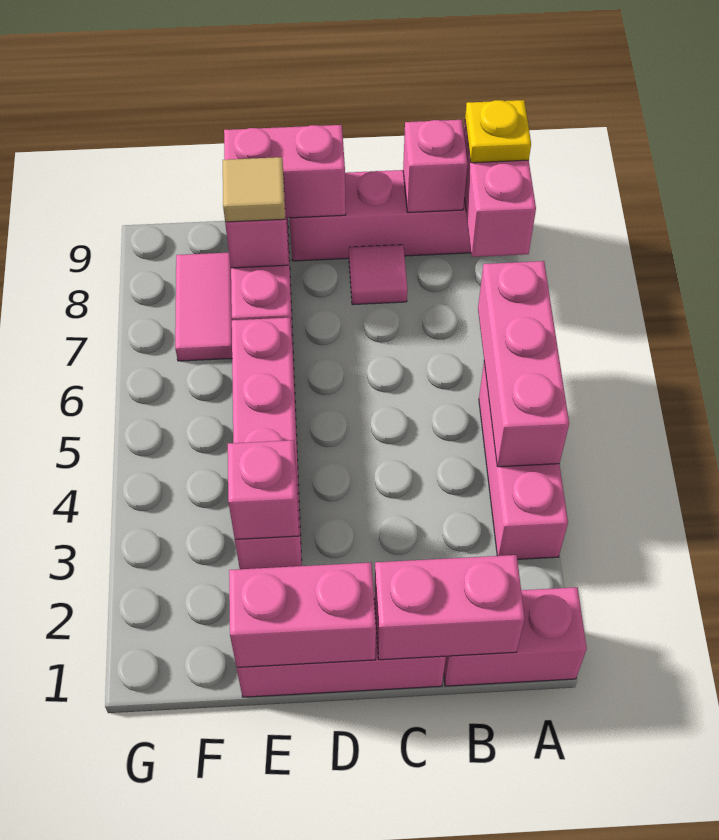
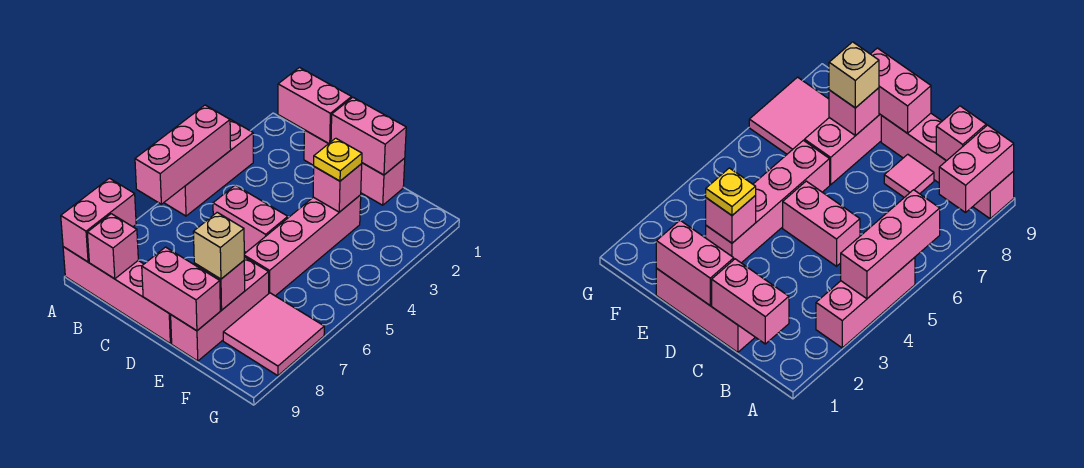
pink 1x2 brick [444,587,587,686] -> pink 1x2 brick moved to [213,185,288,252]
yellow 1x1 plate [465,100,531,163] -> yellow 1x1 plate moved to [314,138,362,181]
tan 1x1 tile [223,157,285,222] -> tan 1x1 brick [193,212,244,279]
pink 1x2 tile [175,253,232,361] -> pink 2x2 tile [223,293,324,376]

